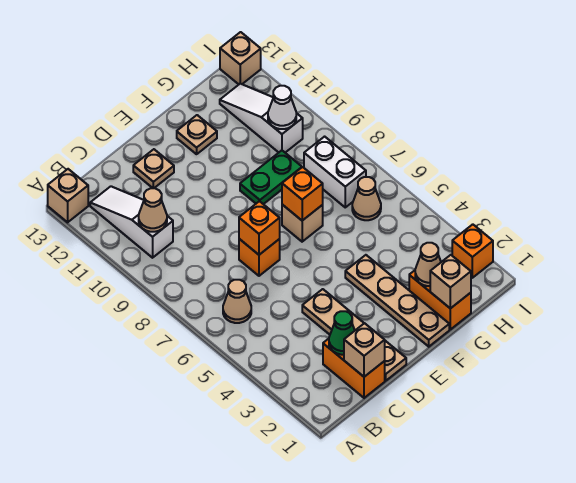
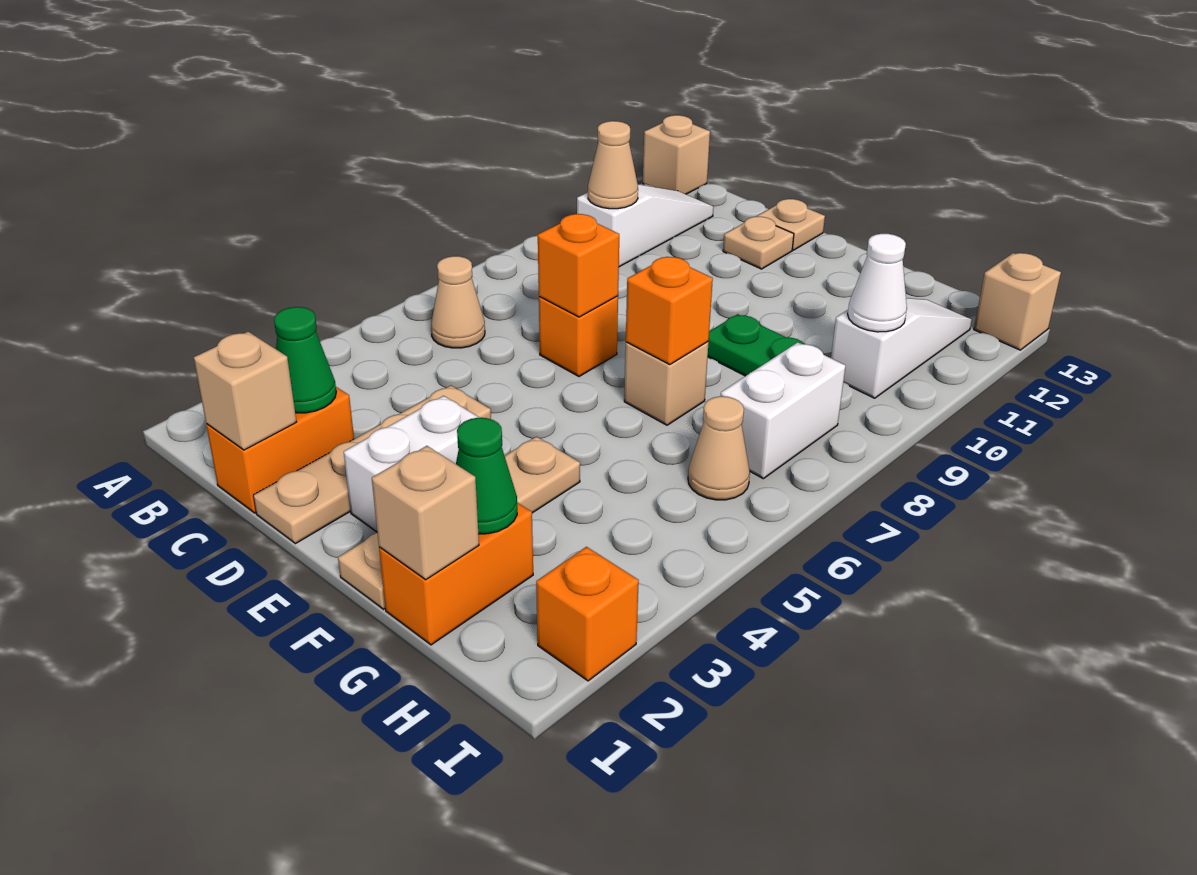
none -> white 1x2 brick [344,396,479,532]
tan 1x1 plate [177,115,217,154] -> tan 1x1 plate moved to [757,199,825,250]
tan 1x1 cone [415,243,441,286] -> green 1x1 cone [456,418,517,534]

